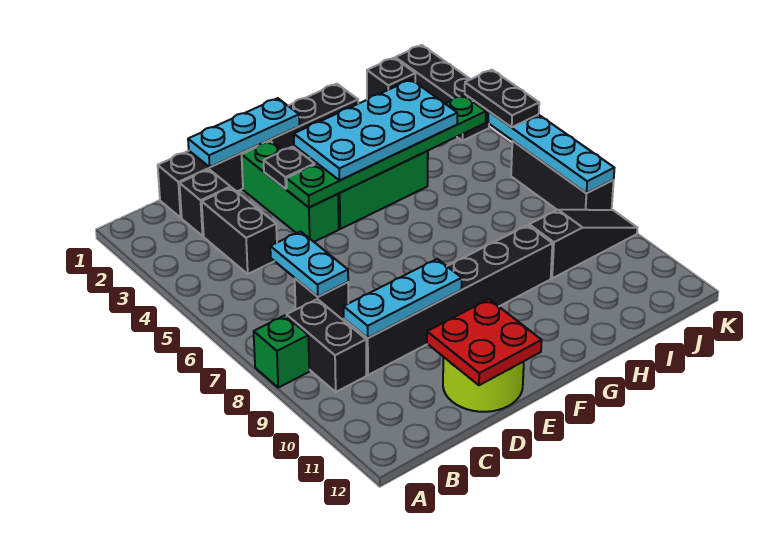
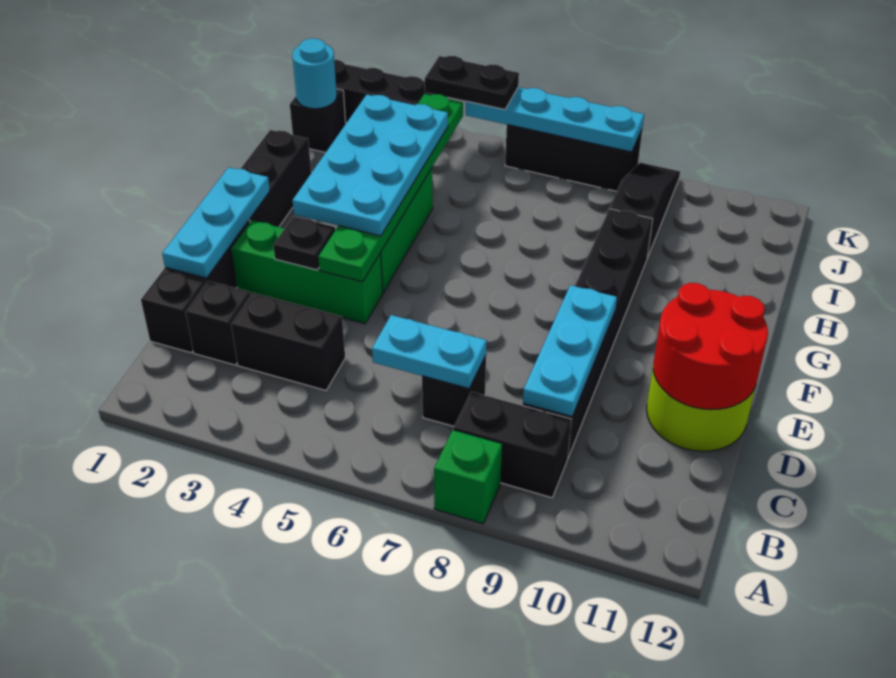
red 2x2 plate [427,299,542,385] -> red 2x2 round brick [653,283,768,410]
none -> cyan 1x1 round brick [292,38,337,109]

